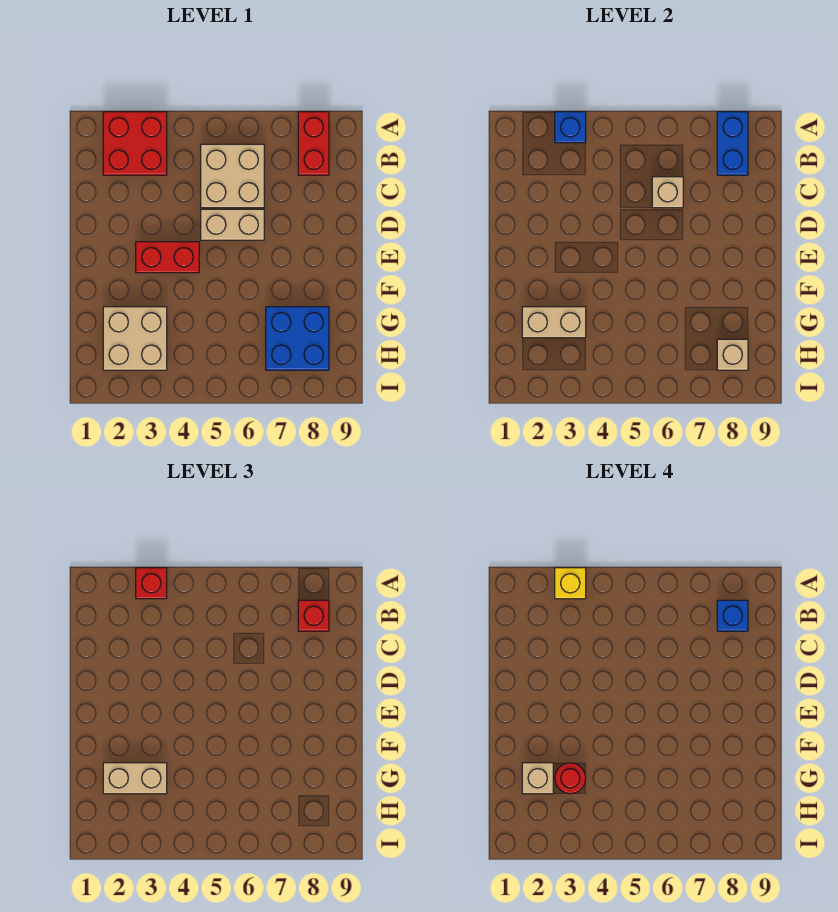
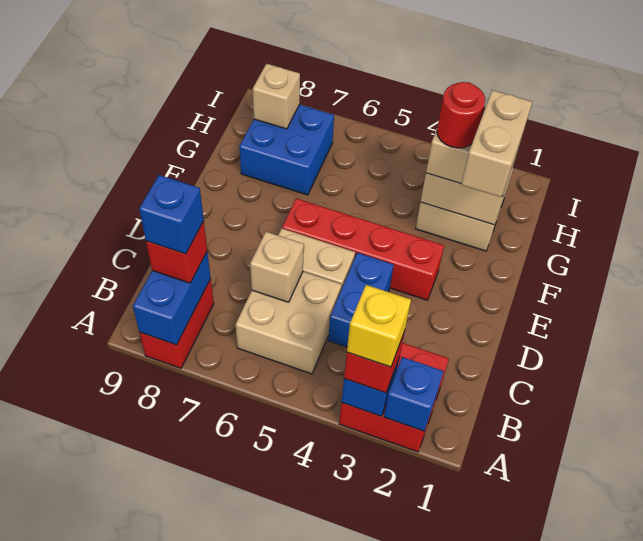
none -> blue 1x1 brick [384,357,443,431]
none -> blue 1x2 brick [328,253,394,347]
red 1x2 brick [136,242,199,273] -> red 1x4 brick [282,199,444,300]
tan 1x1 brick [522,763,553,794] -> tan 1x2 brick [461,90,532,197]

